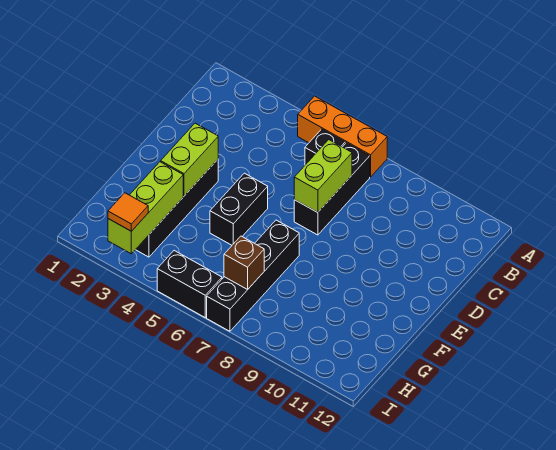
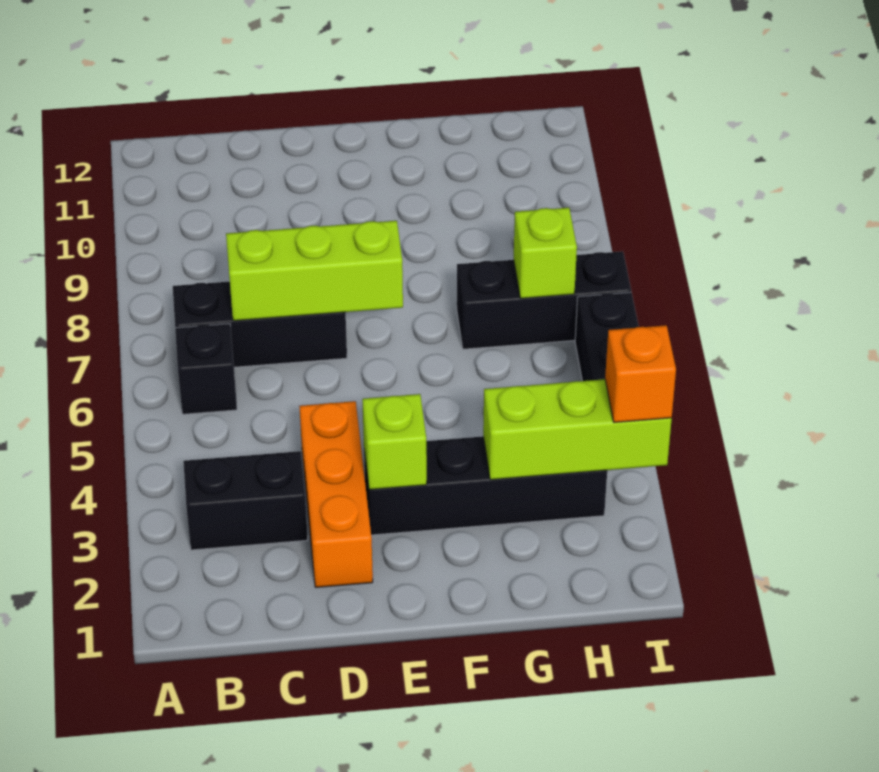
orange 1x3 brick [298,96,387,177] -> orange 1x3 brick moved to [299,401,373,587]
lime 1x2 brick [294,140,352,213] -> lime 1x3 brick [226,221,403,321]
lime 1x2 brick [161,123,218,196] -> lime 1x1 brick [362,394,427,490]
black 1x2 brick [210,173,268,245] -> black 1x2 brick moved to [183,451,308,550]
black 1x4 brick [207,220,299,331] -> black 1x3 brick [457,251,631,349]
brown 1x1 brick [224,236,264,289] -> lime 1x1 brick [514,208,577,299]
orange 1x1 tile [108,193,148,231] -> orange 1x1 brick [605,325,676,422]

